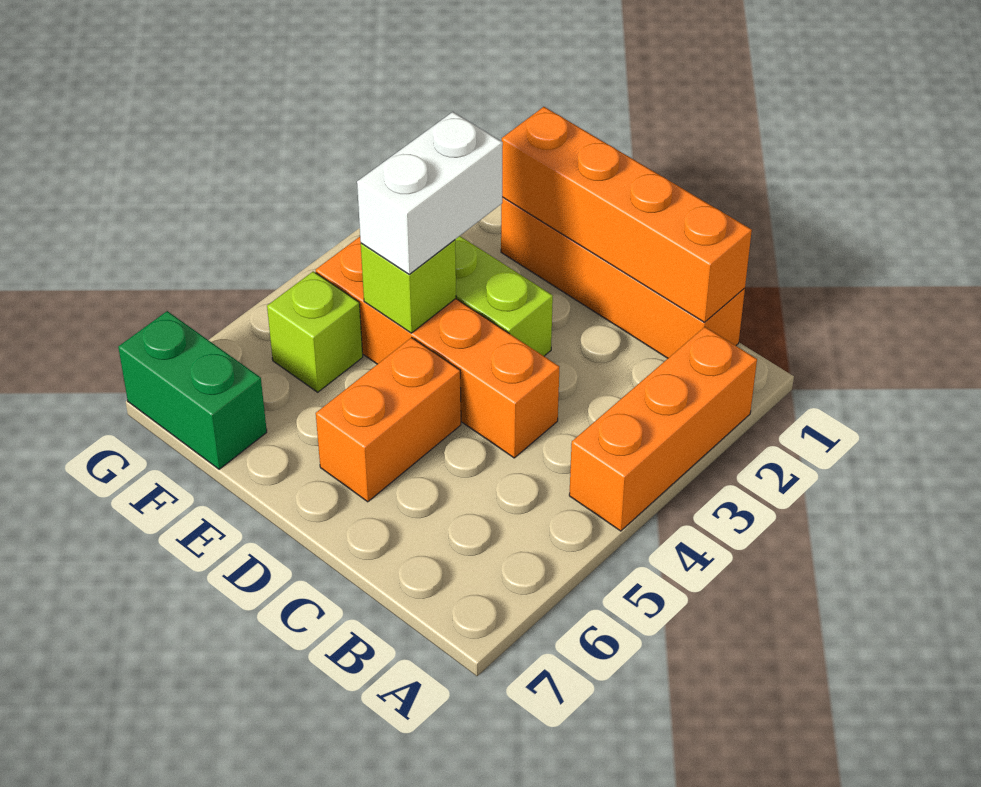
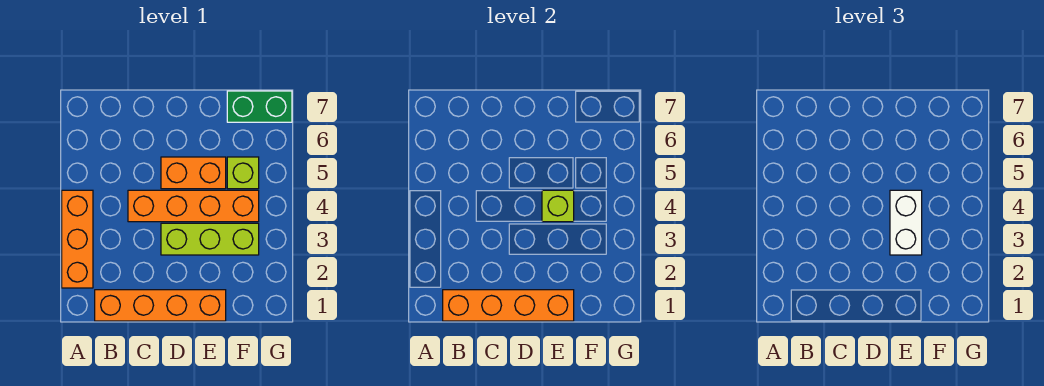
orange 1x2 brick [316,338,461,502] -> orange 1x2 brick turned to [161,157,226,189]

